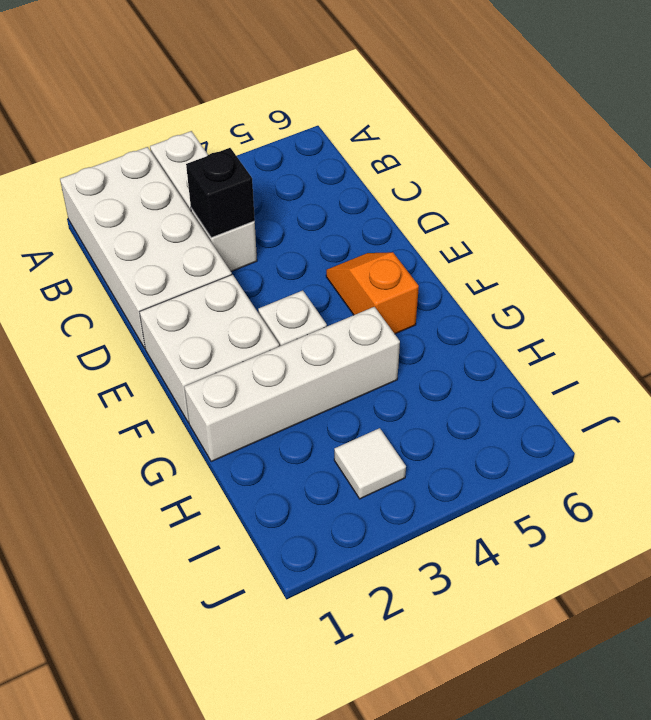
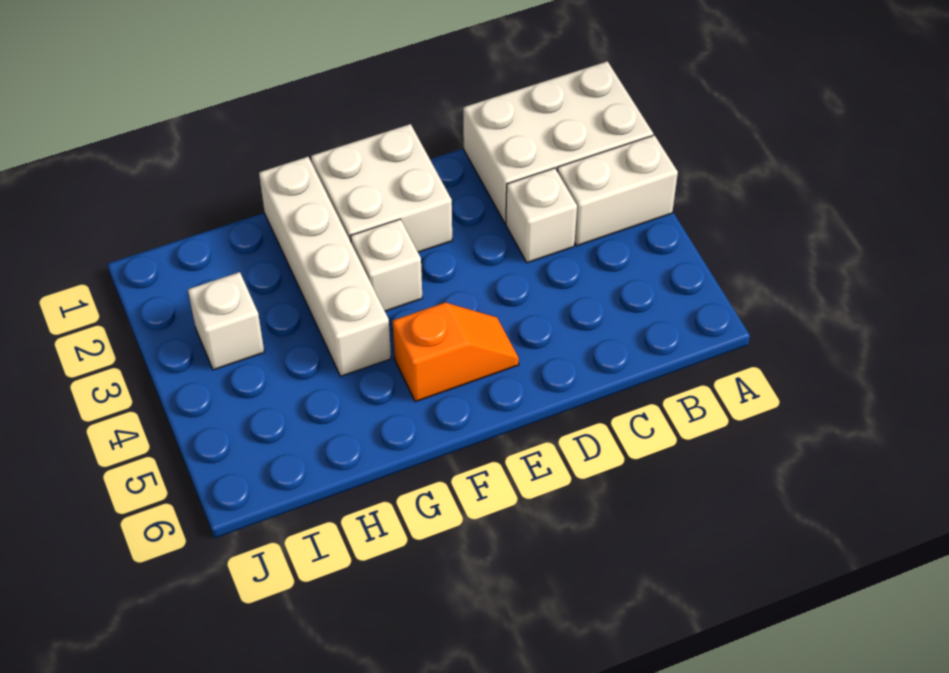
white 2x4 brick [60,147,232,348] -> white 2x3 brick [463,61,653,223]
black 1x1 brick [186,148,255,238] -> none
white 1x1 tile [334,428,406,499] -> white 1x1 brick [188,272,264,370]

